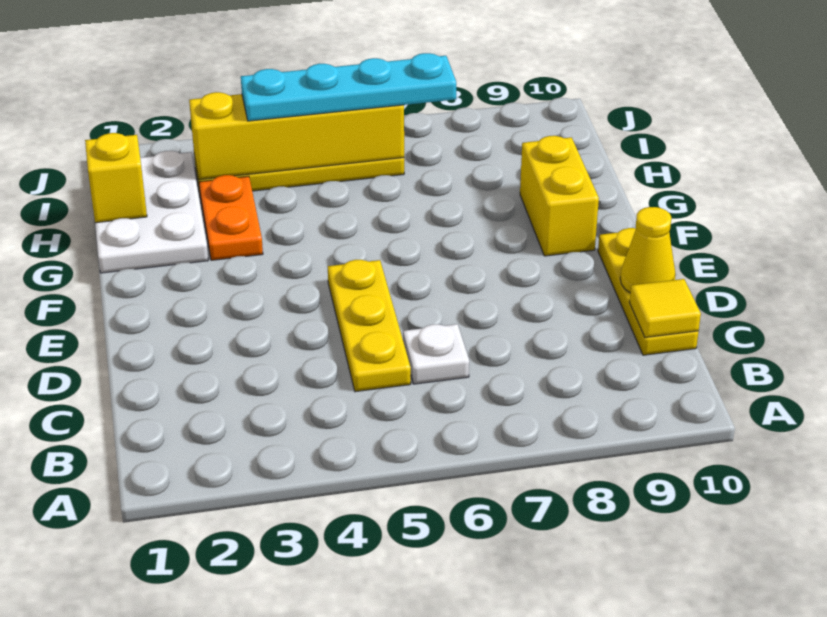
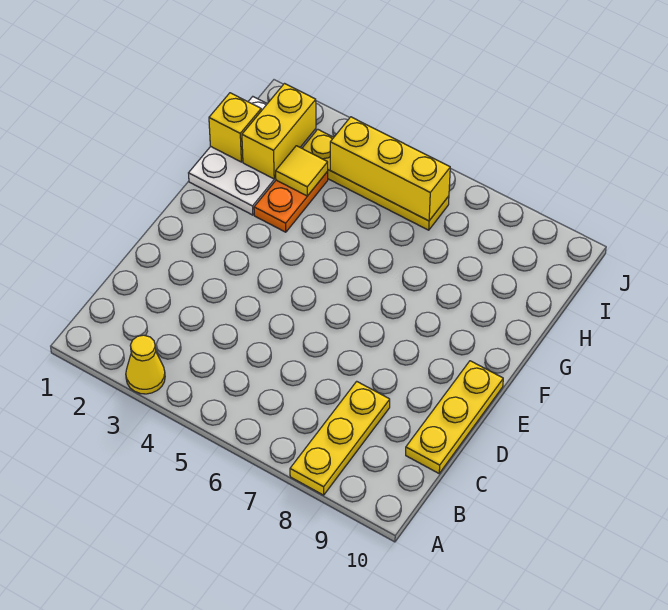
yellow 1x3 plate [328,260,411,392] -> yellow 1x3 plate moved to [290,381,390,495]
white 1x1 plate [403,324,469,384] -> none
yellow 1x1 tile [629,279,701,337] -> yellow 1x1 tile moved to [276,146,328,196]
yellow 1x1 cone [620,207,676,292] -> yellow 1x1 cone moved to [126,335,165,394]
yellow 1x2 brick [520,136,599,256] -> yellow 1x2 brick moved to [242,84,316,179]
yellow 1x4 brick [189,92,404,180] -> yellow 1x3 brick [330,117,450,221]
cyan 1x4 plate [241,53,456,121] -> none

